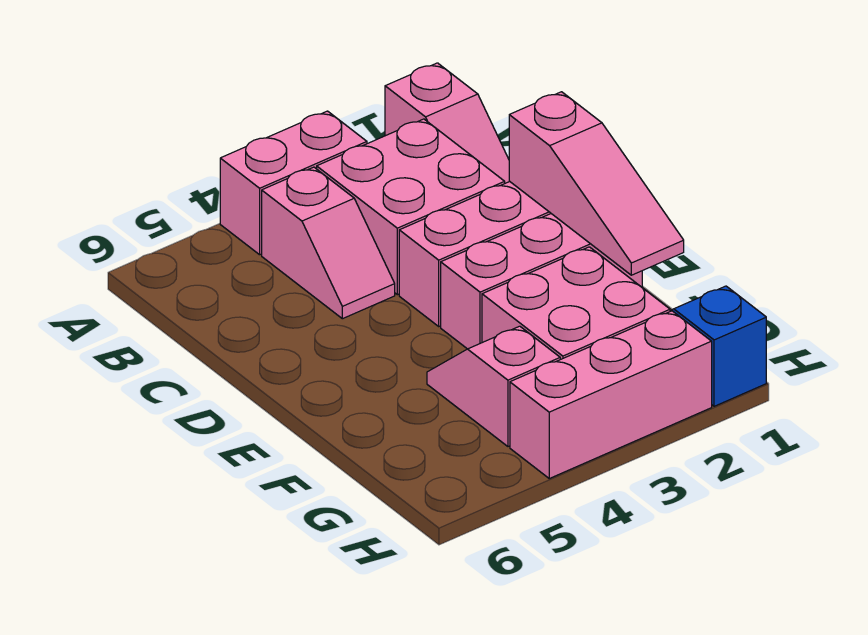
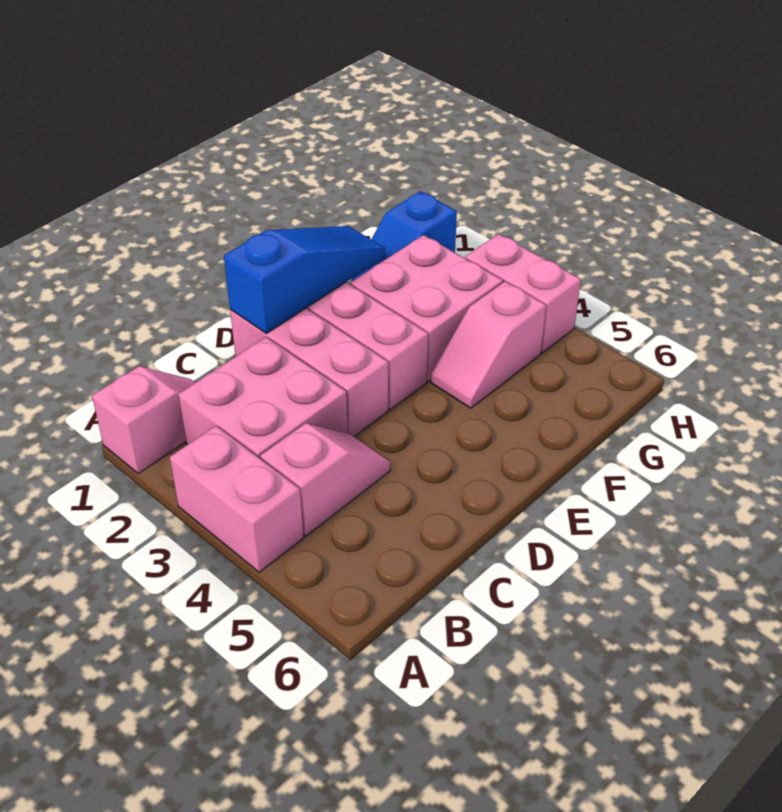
pink 1x3 slope [509,92,684,275] -> blue 1x3 slope [224,226,385,333]
pink 1x3 brick [510,311,712,478] -> pink 1x2 brick [465,234,581,353]

